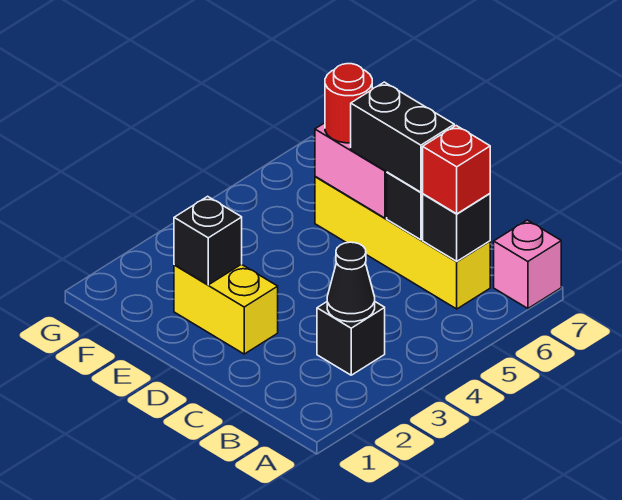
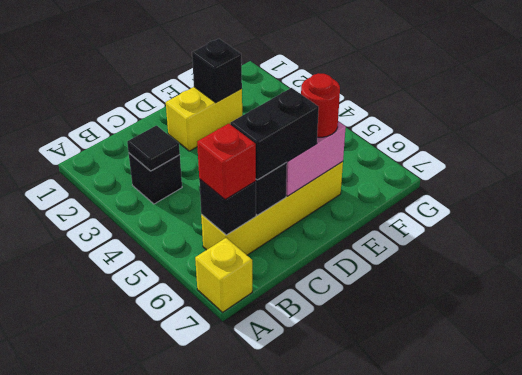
pink 1x1 brick [494,220,561,308] -> yellow 1x1 brick [195,238,252,312]
black 1x1 cone [327,242,375,322] -> black 1x1 tile [127,125,180,171]

